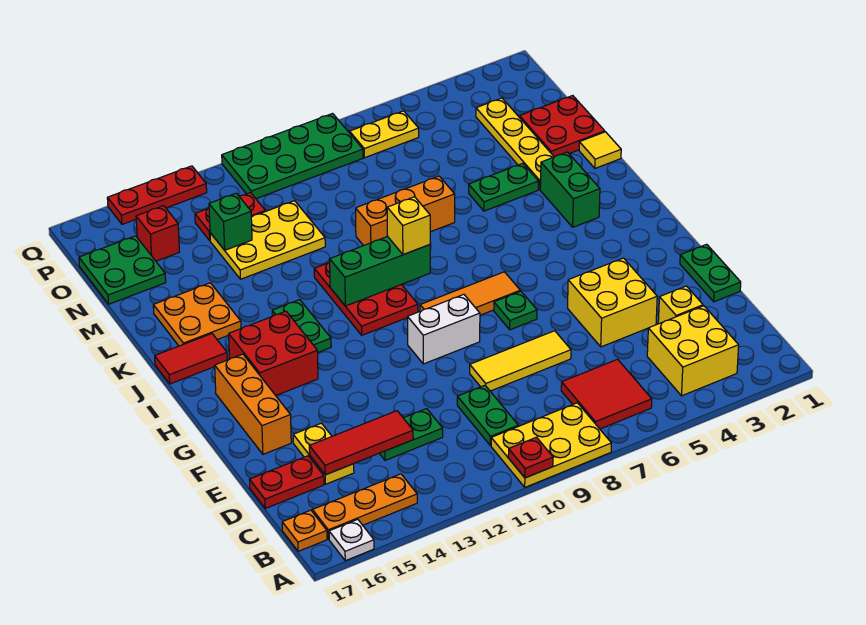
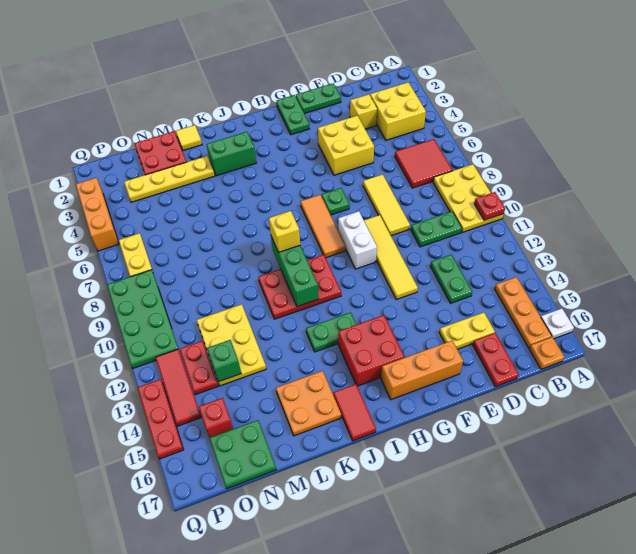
red 1x3 tile [309,411,413,475] -> red 1x3 tile moved to [155,349,201,426]
none -> yellow 1x4 tile [364,215,418,300]
green 1x2 plate [469,163,538,211] -> green 1x2 plate moved to [276,95,309,135]
orange 1x3 brick [356,176,455,246] -> orange 1x3 brick moved to [76,178,119,251]

